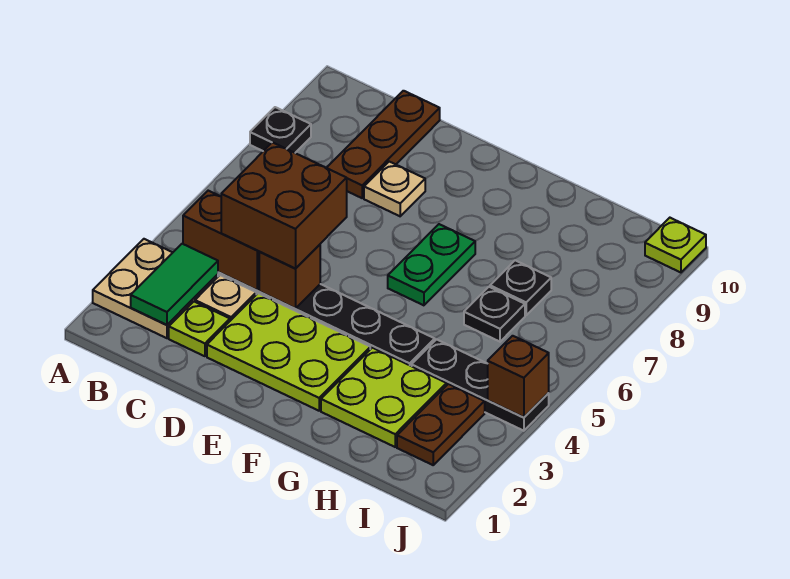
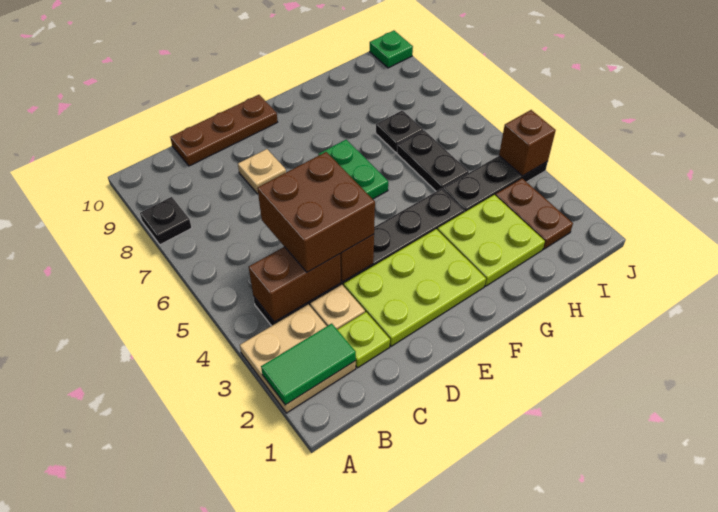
green 1x2 tile [131,244,218,325] -> green 1x2 tile turned to [261,324,356,405]
brown 1x3 plate [327,91,440,198] -> brown 1x3 plate turned to [170,95,278,166]
black 1x1 plate [464,287,525,342] -> black 1x2 plate [397,130,469,191]
lime 1x1 plate [645,218,706,272] -> green 1x1 plate [370,31,413,68]

